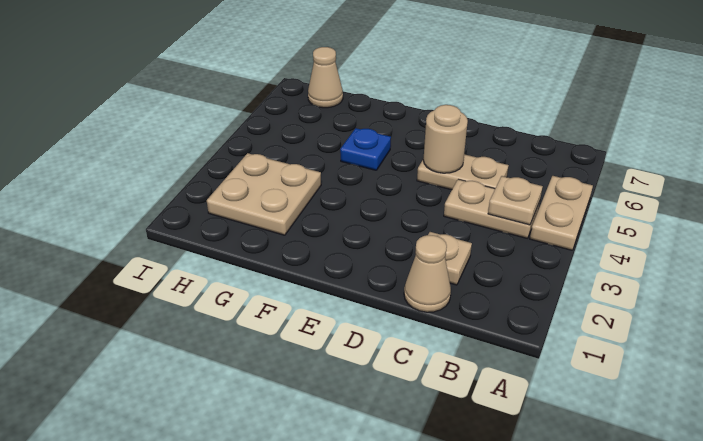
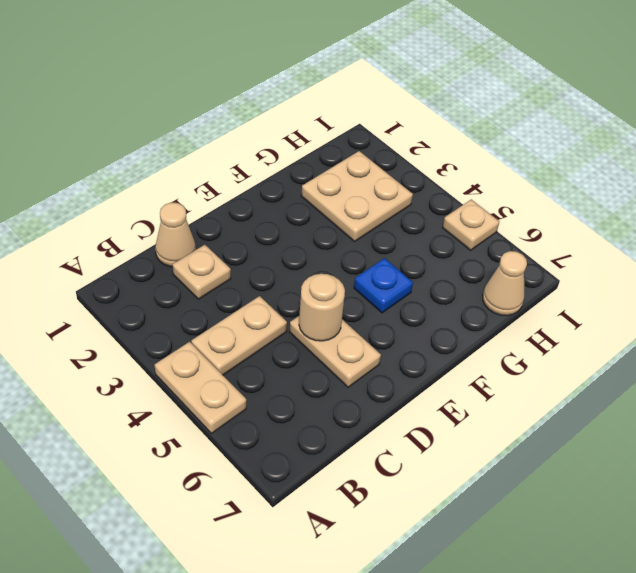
tan 1x1 plate [488,176,543,225] -> tan 1x1 plate moved to [443,200,499,250]
tan 1x2 plate [417,154,509,190] -> tan 1x2 plate turned to [290,316,381,387]

